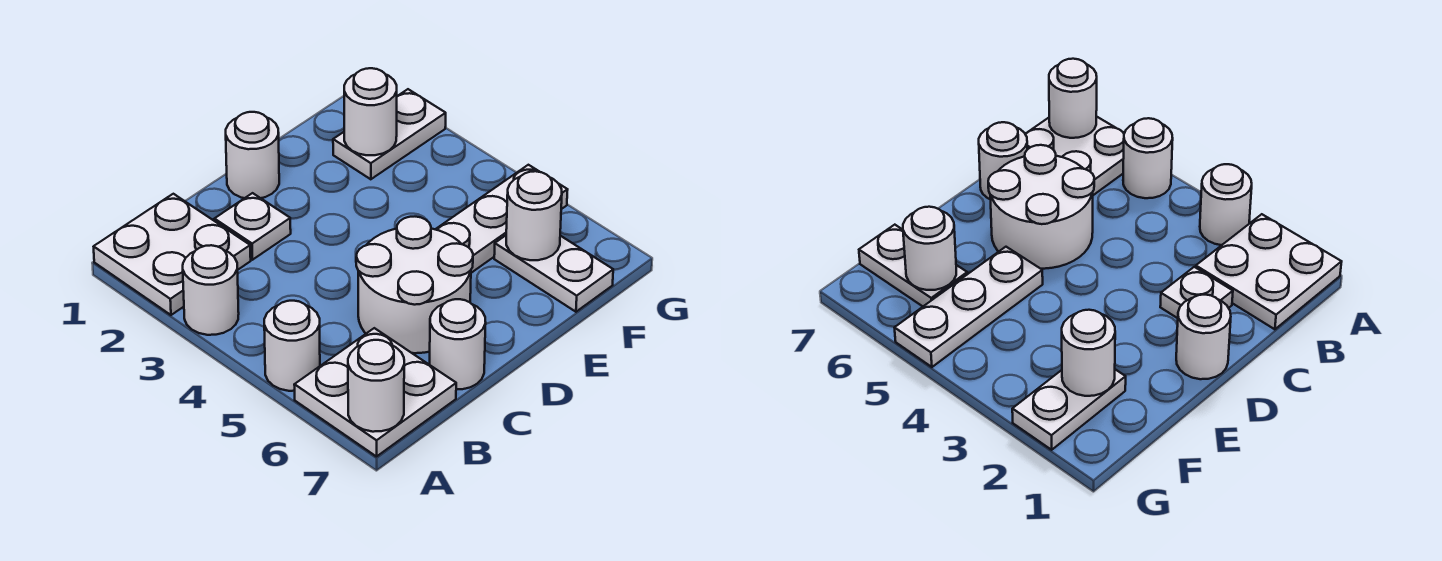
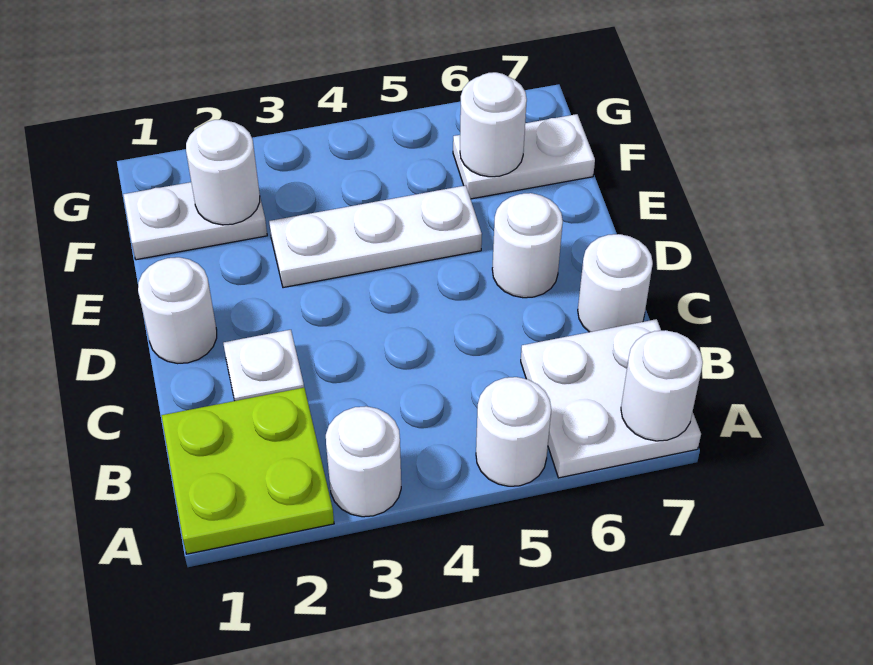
white 2x2 plate [94,194,251,315] -> lime 2x2 plate [162,388,334,554]
white 2x2 round brick [356,217,473,353] -> white 1x1 round brick [492,193,563,298]
white 1x3 plate [435,165,568,273] -> white 1x3 plate turned to [269,185,482,288]
white 1x2 plate [333,89,446,179] -> white 1x2 plate turned to [123,182,267,260]

